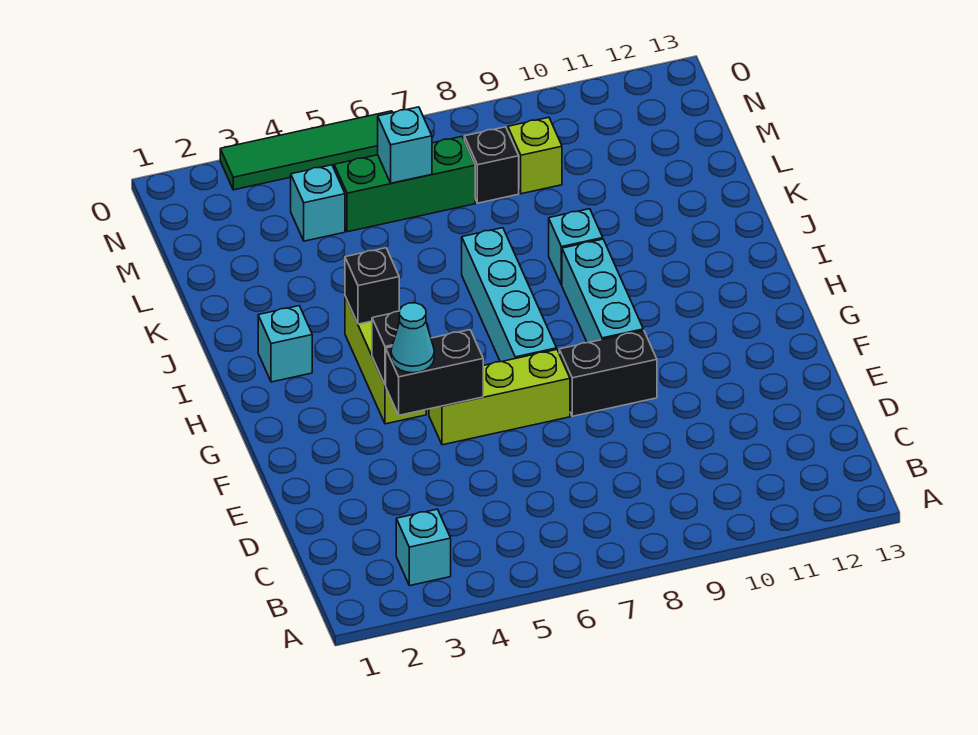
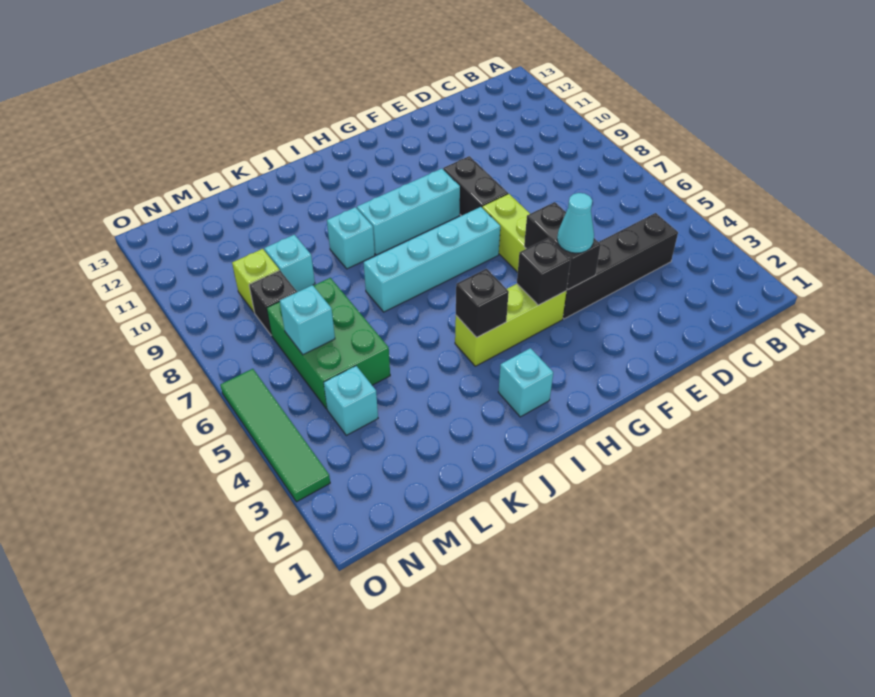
cyan 1x1 brick [396,509,451,586] -> cyan 1x1 brick moved to [265,235,315,292]
none -> black 1x4 brick [563,213,678,319]
green 1x3 brick [334,137,475,232] -> green 2x3 brick [267,278,390,409]

